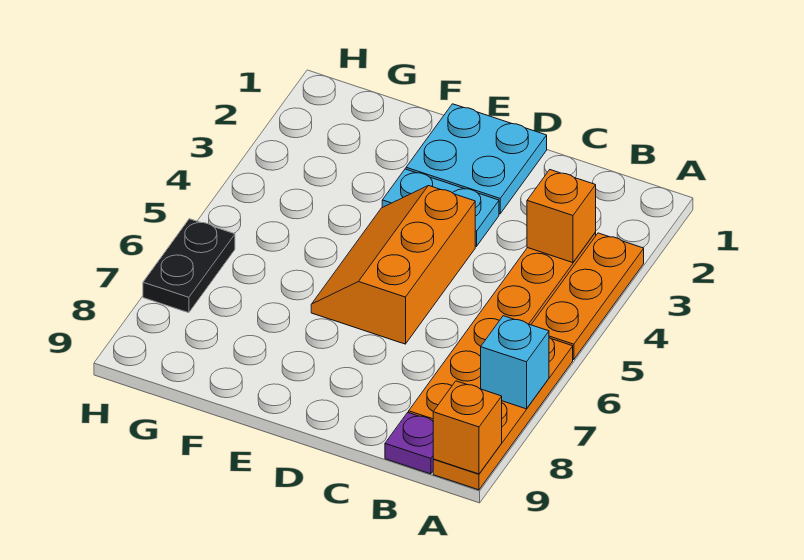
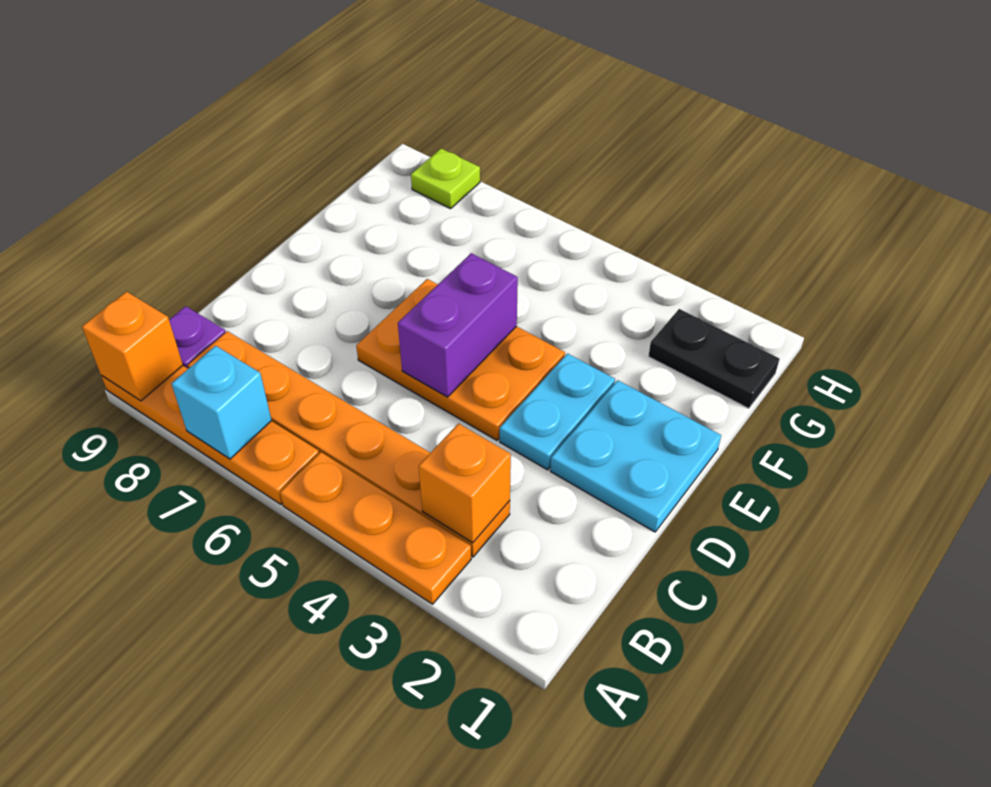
orange 2x3 slope [311,186,475,344] -> orange 2x3 plate [356,279,565,440]
none -> purple 1x2 brick [398,253,518,397]
black 1x2 plate [143,219,235,313] -> black 1x2 plate moved to [648,309,779,409]
none -> lime 1x1 plate [411,149,480,209]

